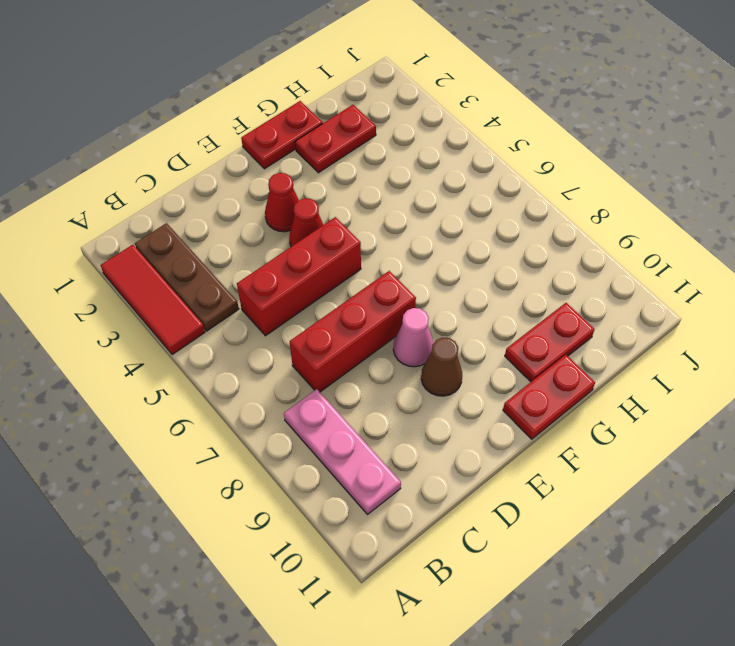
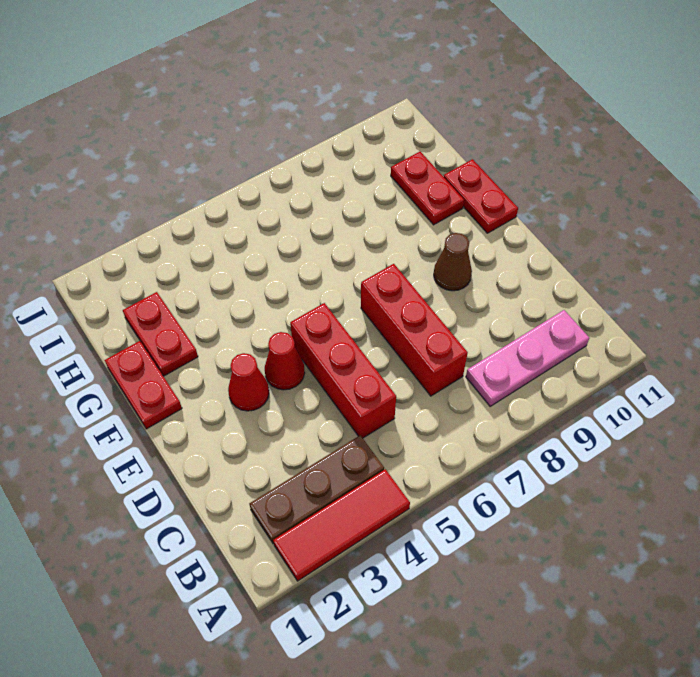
pink 1x1 cone [393,308,434,367] -> none

